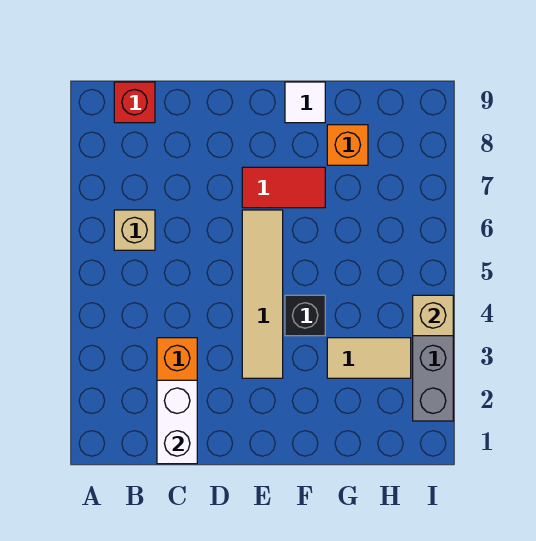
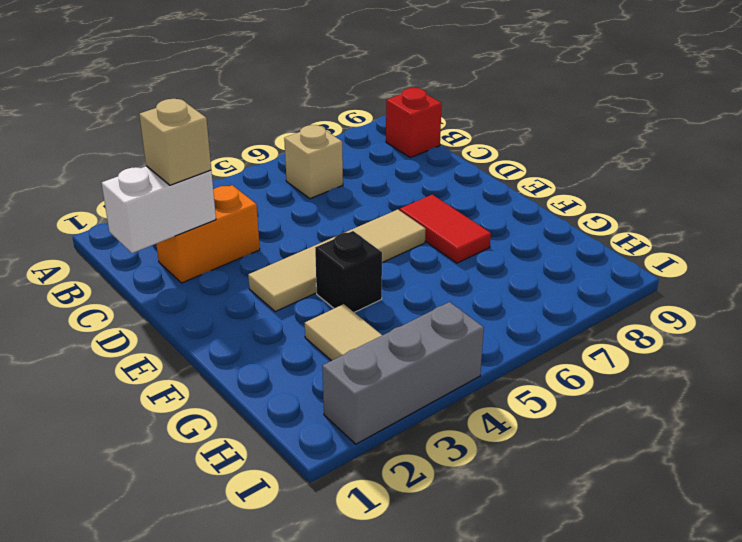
white 1x1 tile [285,82,325,123] -> none
orange 1x1 brick [327,125,368,165] -> none
tan 1x1 brick [413,295,453,336] -> tan 1x1 brick moved to [139,99,211,185]

